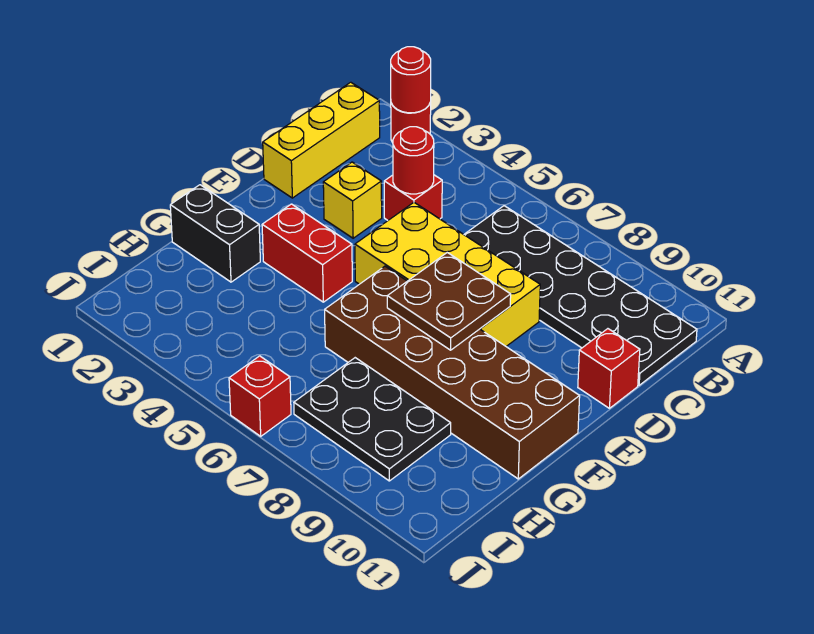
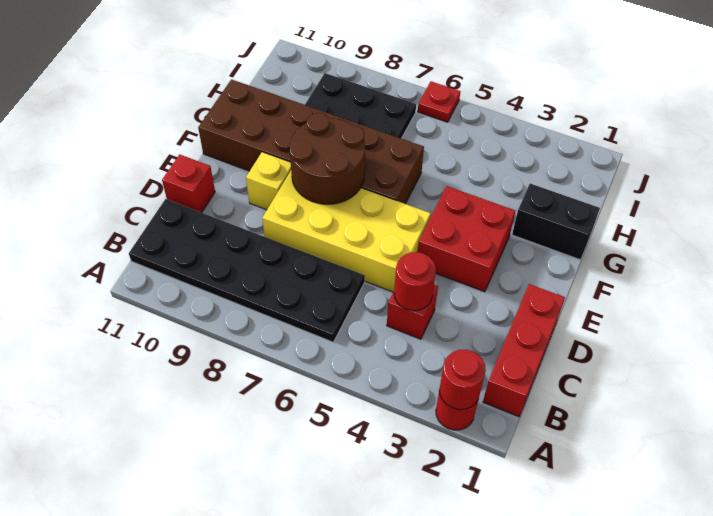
yellow 1x3 brick [263,82,380,198] -> red 1x3 brick [483,284,565,417]
yellow 1x1 brick [323,162,382,238] -> yellow 1x1 brick moved to [246,152,291,210]
brown 2x2 plate [387,253,511,350] -> brown 2x2 round brick [290,113,365,204]
red 1x2 brick [262,204,352,302] -> red 2x2 brick [418,186,515,292]
red 1x1 brick [229,356,291,436] -> red 1x1 plate [418,81,460,122]

